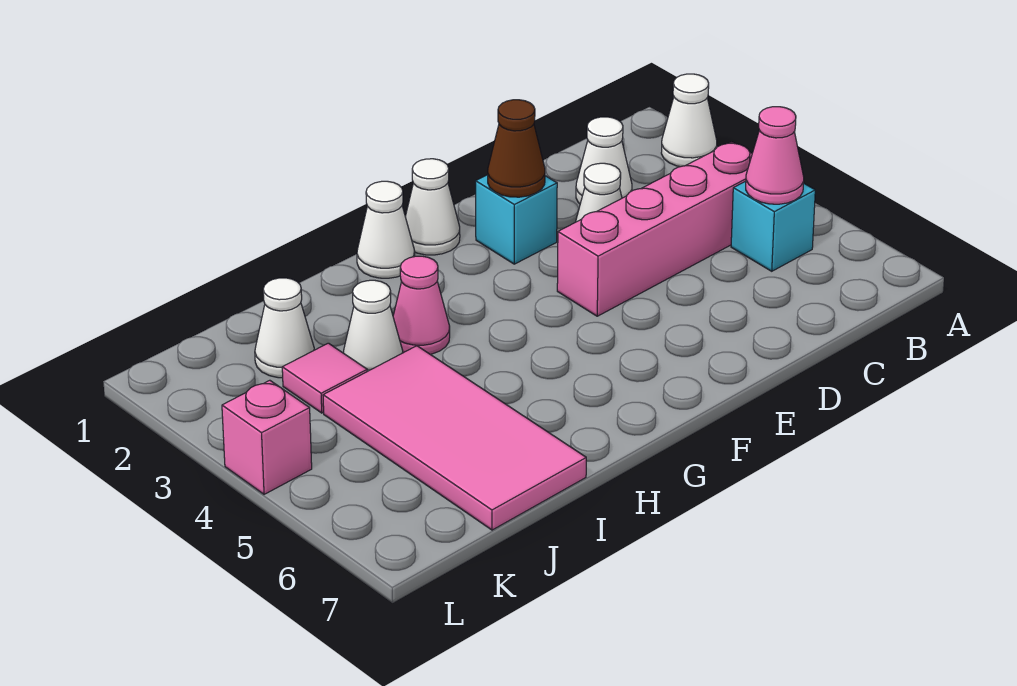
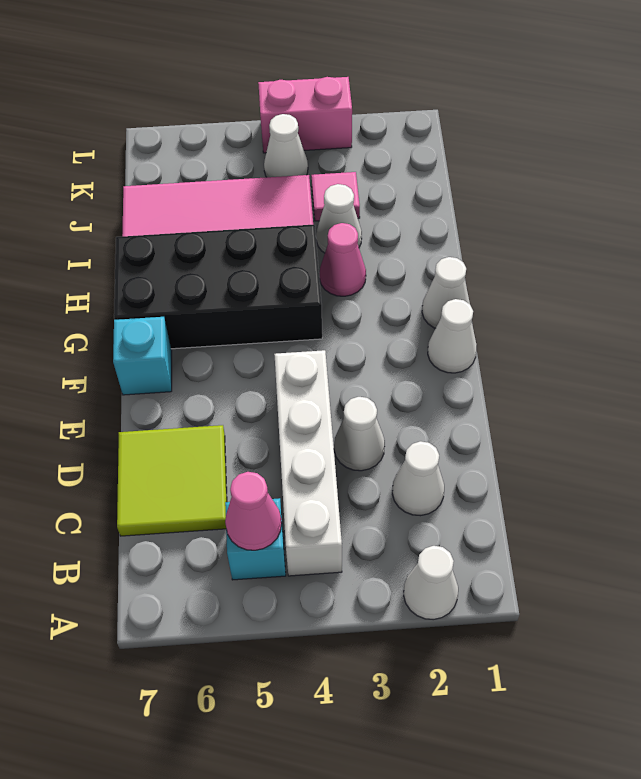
pink 1x4 brick [557,142,752,316] -> white 1x4 brick [274,350,342,576]
none -> lime 2x2 tile [117,425,227,536]
cyan 1x1 brick [476,175,557,264] -> cyan 1x1 brick moved to [113,317,172,395]
brown 1x1 cone [488,100,545,197] -> none
none -> black 2x4 brick [114,224,322,349]
white 1x1 cone [255,278,314,378] -> white 1x1 cone moved to [264,114,308,177]
pink 1x1 brick [222,380,312,494] -> pink 1x2 brick [258,77,352,153]

